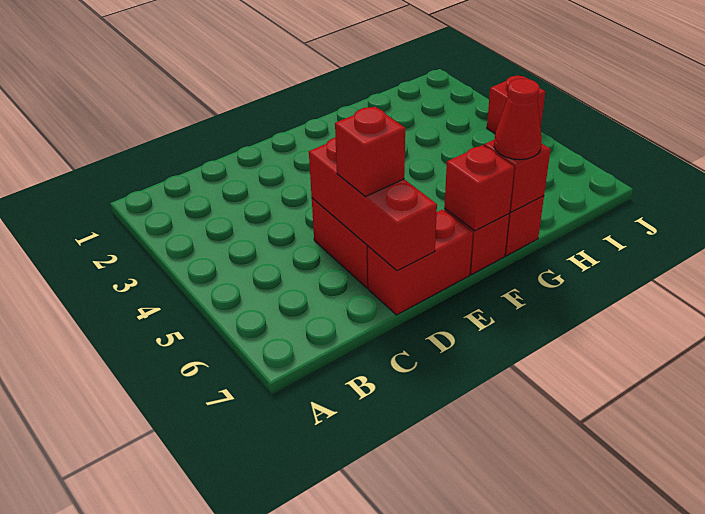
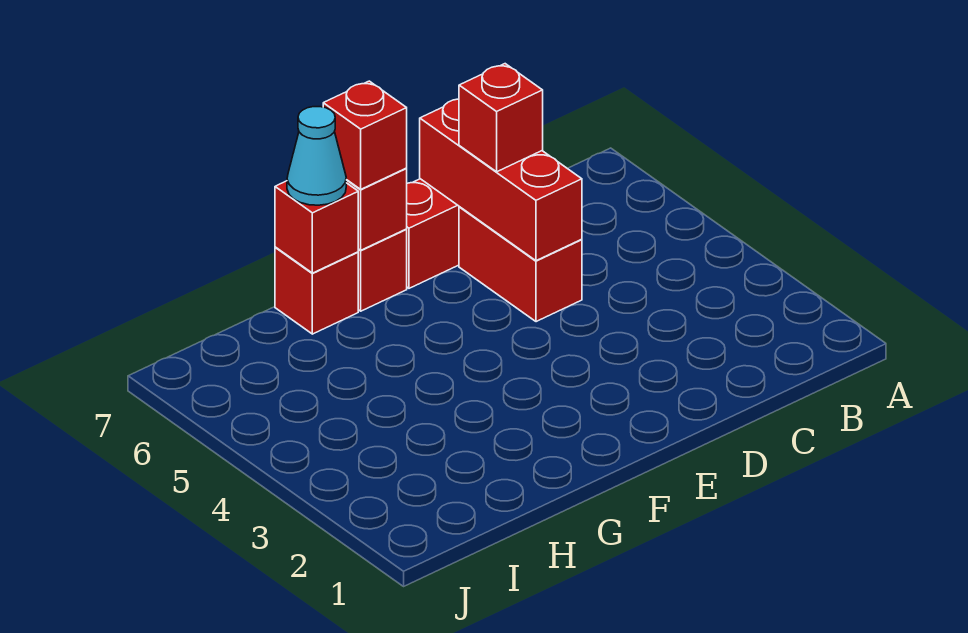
red 1x1 cone [494,79,542,160] -> cyan 1x1 cone [287,107,346,205]
red 1x1 brick [487,76,545,133] -> red 1x1 brick moved to [323,81,407,189]

